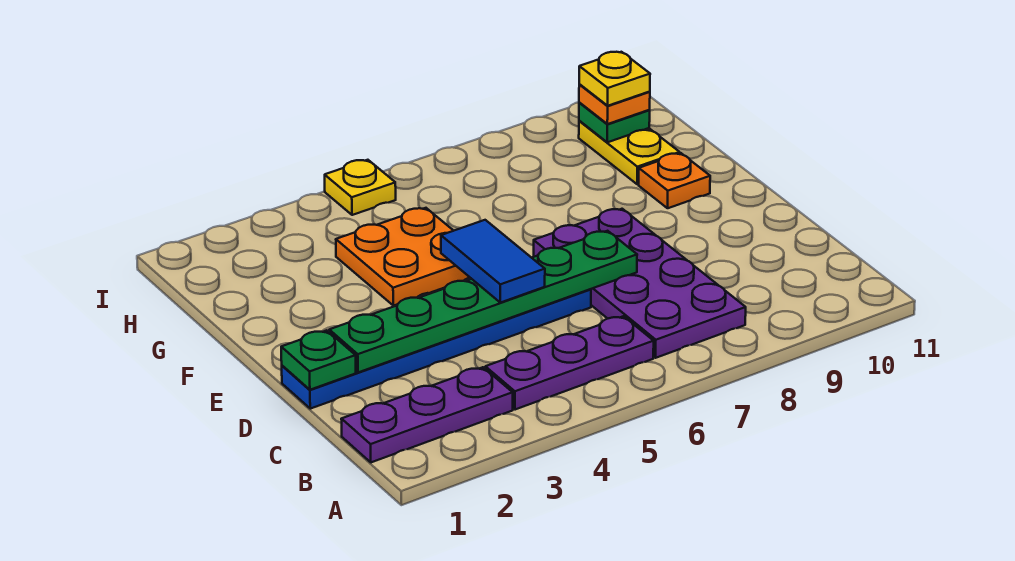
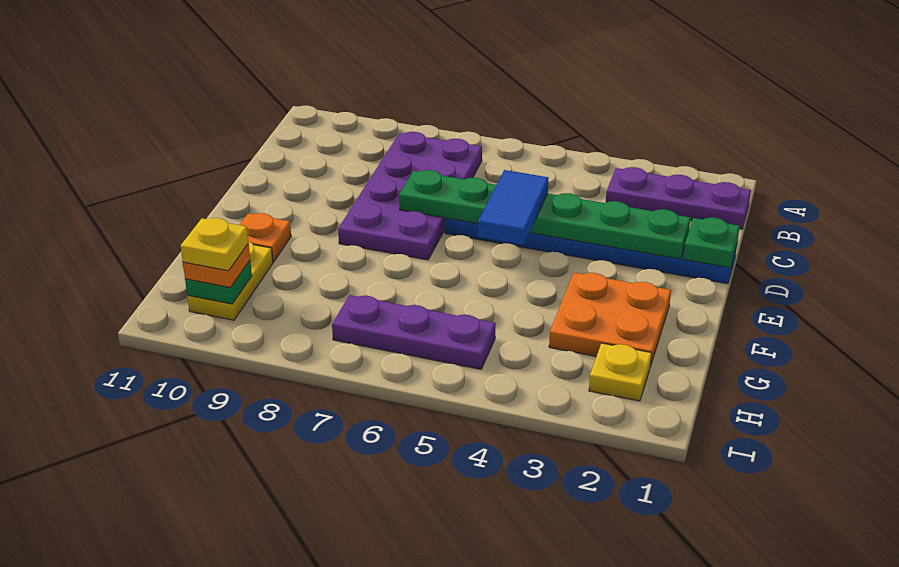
purple 1x3 plate [485,316,654,410] -> purple 1x3 plate moved to [332,295,496,369]
orange 2x2 plate [336,208,470,306] -> orange 2x2 plate moved to [549,272,671,367]
yellow 1x1 plate [325,160,396,215] -> yellow 1x1 plate moved to [589,343,652,401]

